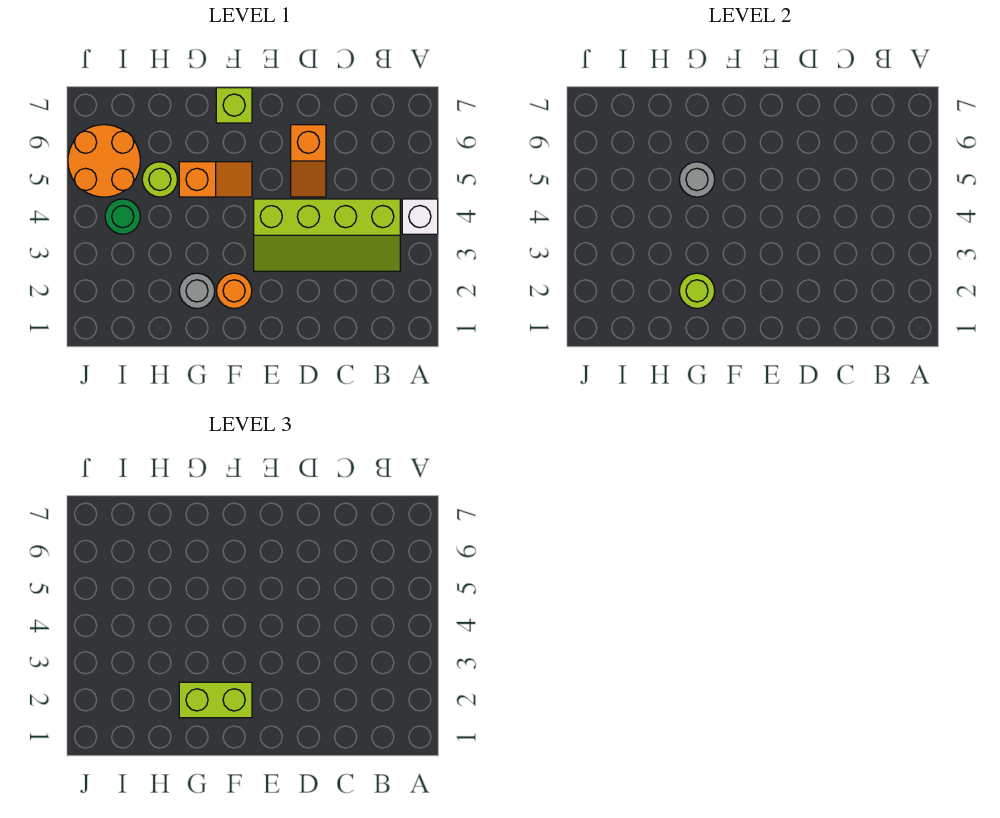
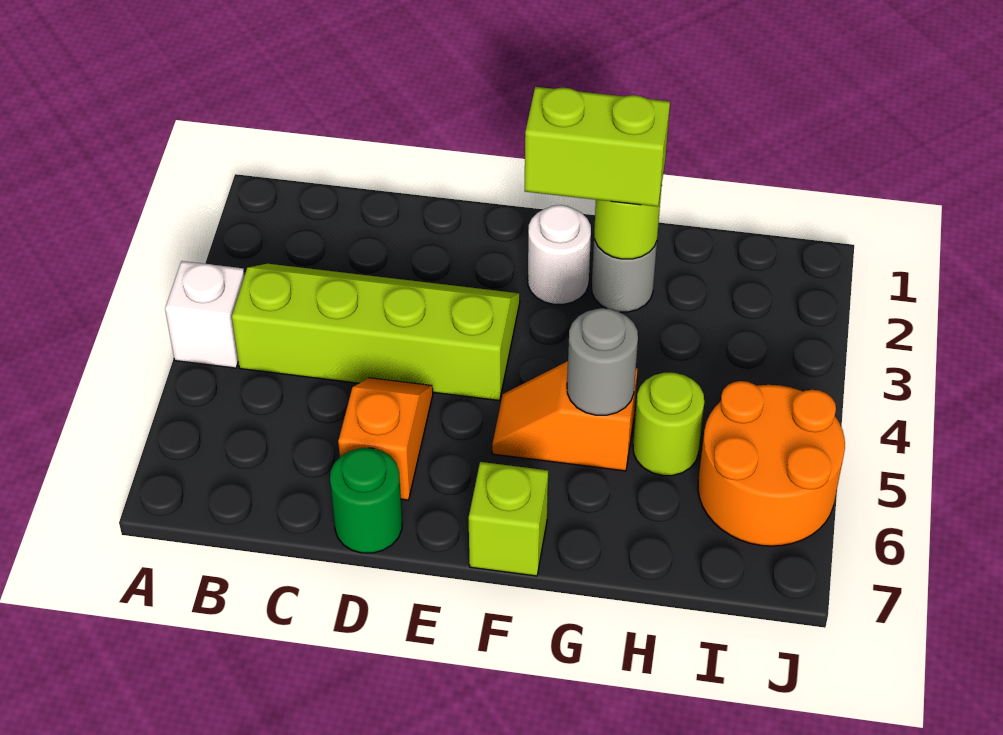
orange 1x1 round brick [217,273,252,309] -> white 1x1 round brick [528,205,591,304]
green 1x1 round brick [105,199,140,234] -> green 1x1 round brick moved to [330,448,402,553]

